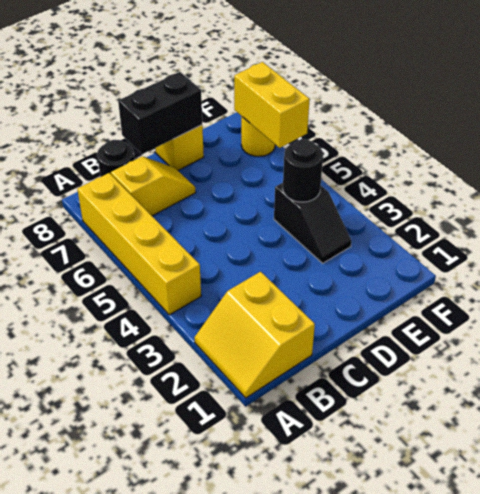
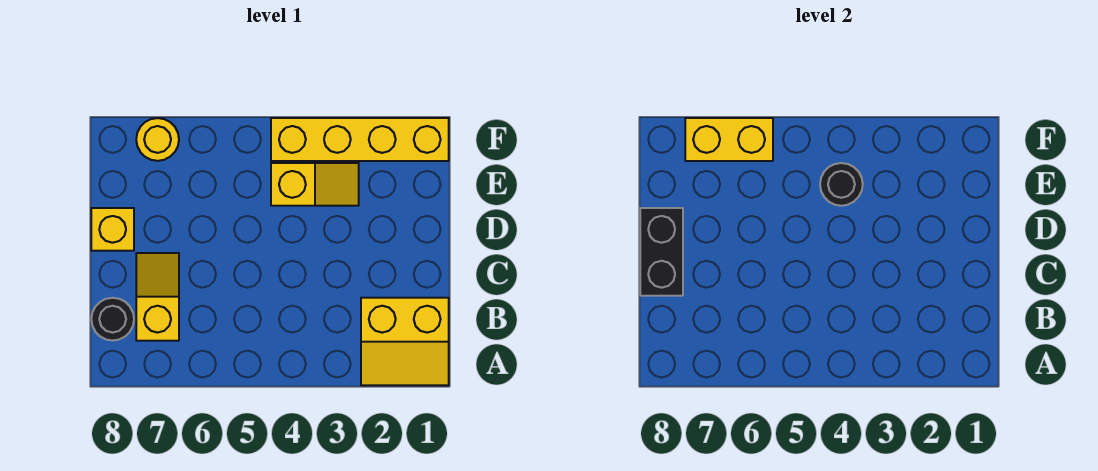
yellow 1x4 brick [77,173,201,315] -> yellow 1x4 brick moved to [271,118,449,161]
black 1x2 slope [274,183,351,263] -> yellow 1x2 slope [271,163,359,206]

